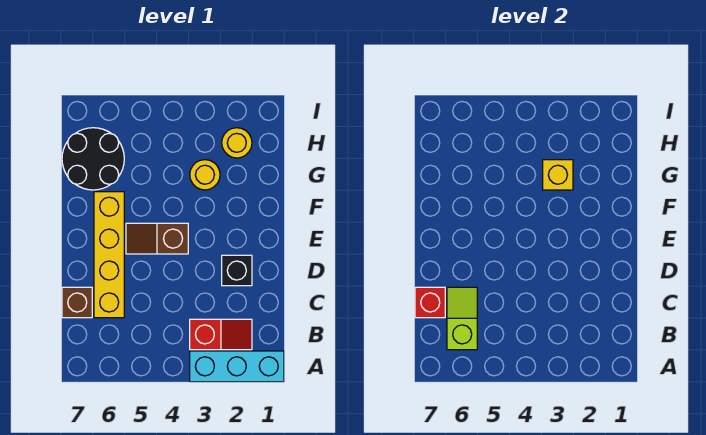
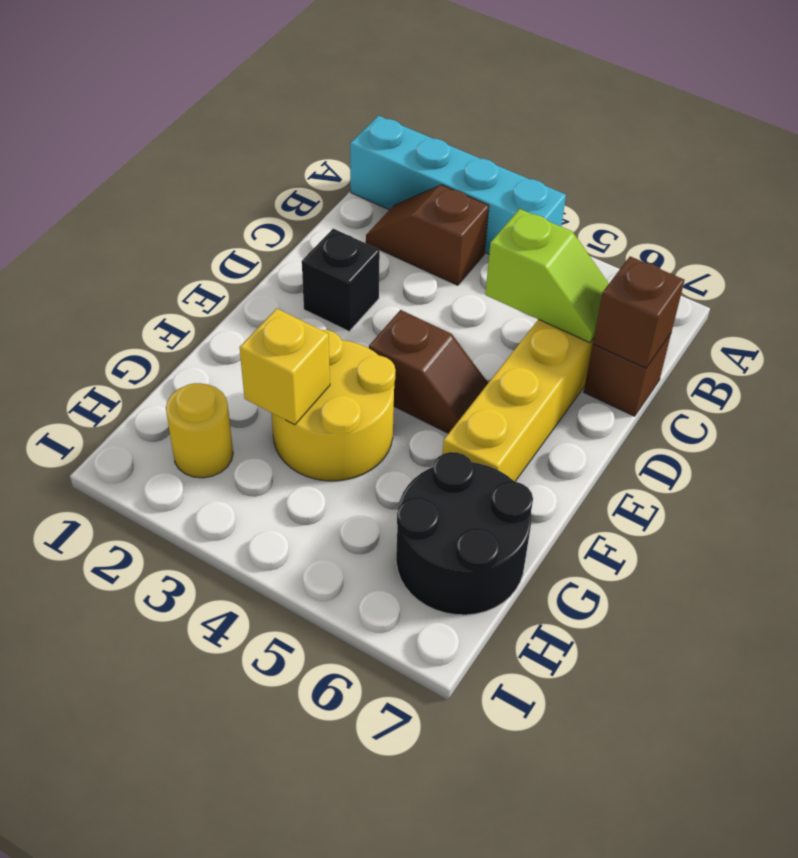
cyan 1x3 brick [190,351,284,382] -> cyan 1x4 brick [350,116,566,254]
red 1x2 slope [190,319,252,350] -> brown 1x2 slope [366,185,489,285]
lime 1x2 slope [447,287,477,350] -> lime 1x2 slope turned to [485,209,609,343]
red 1x1 brick [415,287,445,318] -> brown 1x1 brick [593,256,684,368]
yellow 1x1 round brick [190,160,220,190] -> yellow 2x2 round brick [271,330,396,481]

